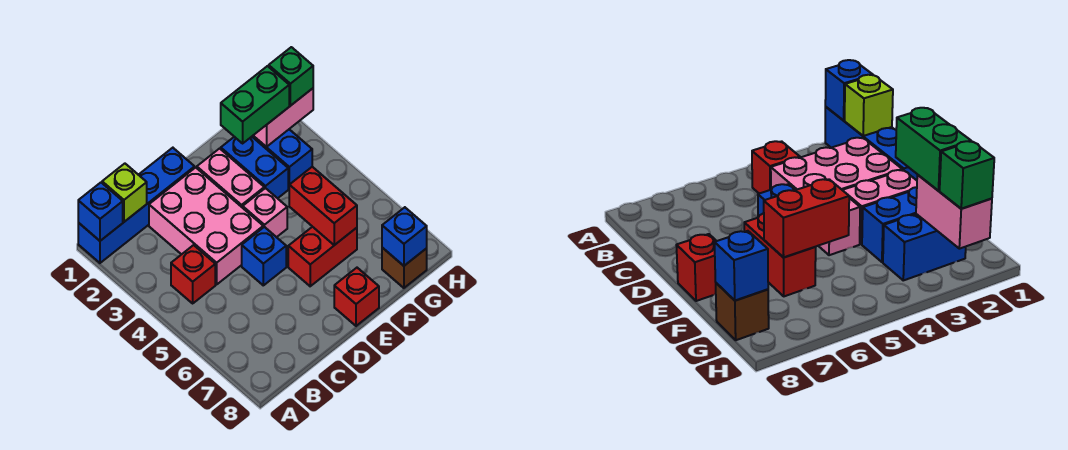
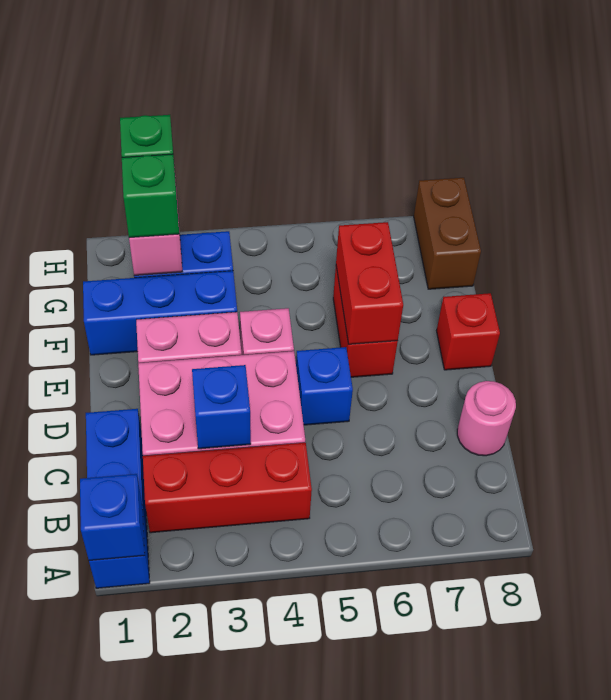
blue 1x4 brick [78,148,195,263] -> blue 1x3 brick [86,409,150,588]
lime 1x1 brick [102,164,147,222] -> none
red 1x1 brick [171,245,215,303] -> red 1x3 brick [143,443,312,533]
none -> pink 1x1 round brick [457,381,516,456]
blue 1x2 brick [221,137,288,198] -> blue 1x3 brick [83,271,237,355]
green 1x2 brick [221,66,289,143] -> green 1x1 brick [122,154,179,238]
red 1x2 brick [289,167,357,245] -> red 1x2 brick turned to [336,222,403,344]
brown 1x1 brick [382,248,427,288] -> brown 1x2 brick [414,178,481,289]
blue 1x1 brick [382,207,427,266] -> blue 1x1 brick moved to [192,365,251,449]

